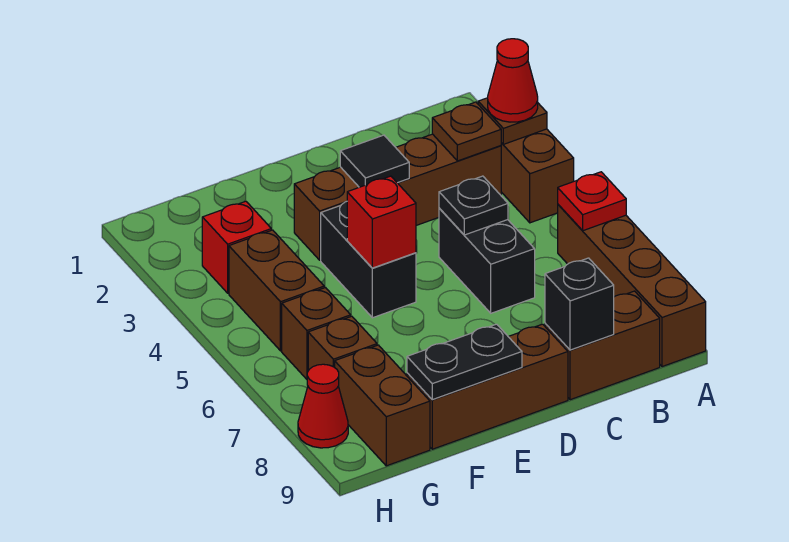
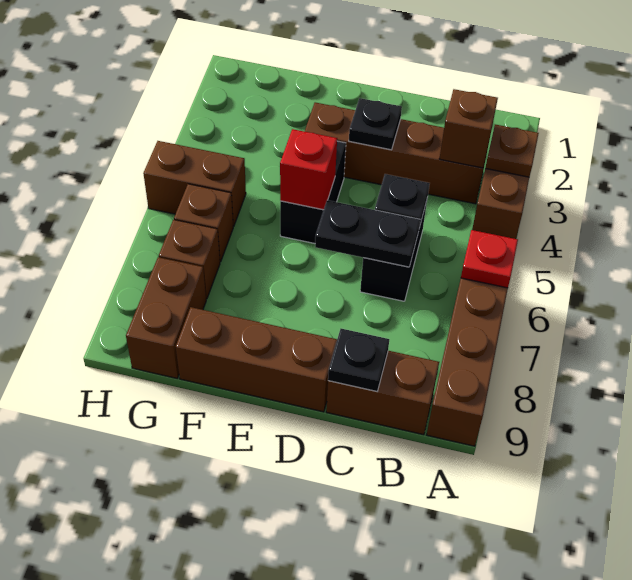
red 1x1 cone [488,39,538,122] -> none
brown 1x1 plate [432,102,501,161] -> brown 1x1 brick [439,89,498,168]
black 1x1 brick [545,258,614,350] -> black 1x1 plate [328,329,389,392]
black 1x1 tile [340,135,409,187] -> black 1x1 plate [349,98,402,150]
black 1x2 plate [407,324,522,400] -> black 1x2 plate moved to [315,200,420,267]
red 1x1 brick [202,201,271,293] -> none
brown 1x2 brick [229,230,324,351] -> brown 1x2 brick turned to [143,141,246,226]
red 1x1 cone [298,364,348,448] -> none

